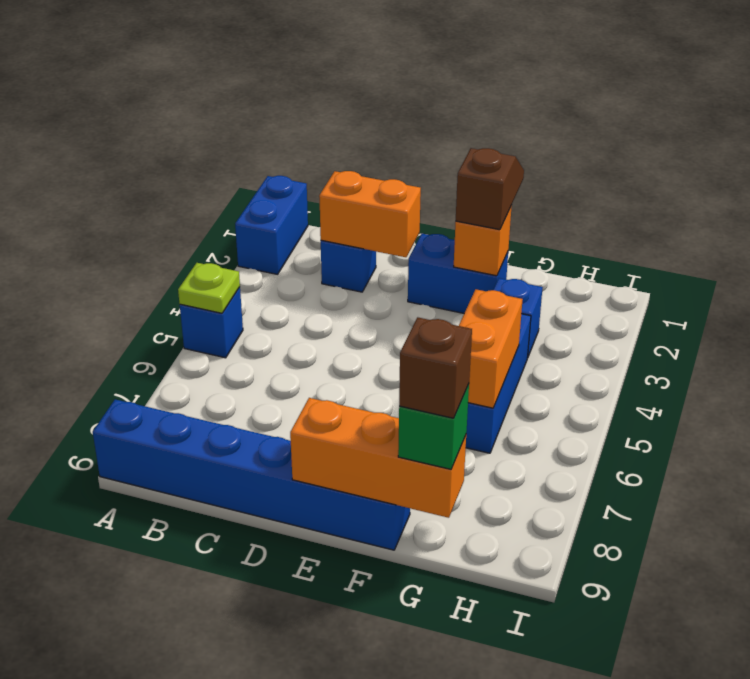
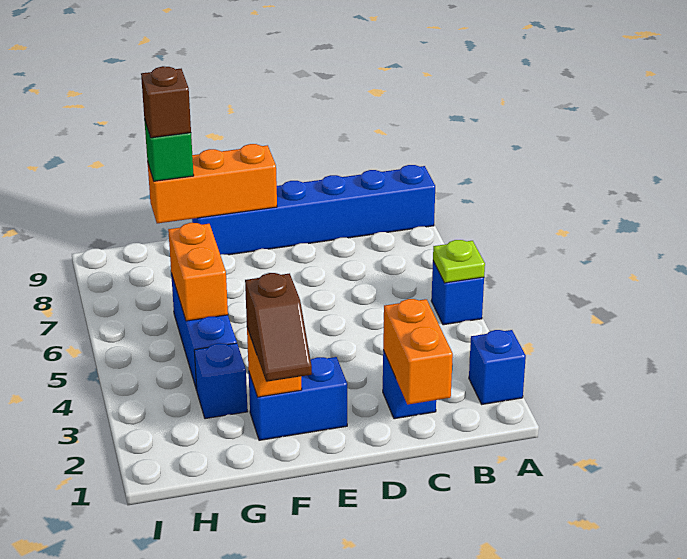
blue 1x2 brick [235,176,308,274] -> blue 1x1 brick [469,330,526,404]
orange 1x2 brick [319,171,421,257] -> orange 1x2 brick turned to [383,299,453,405]

